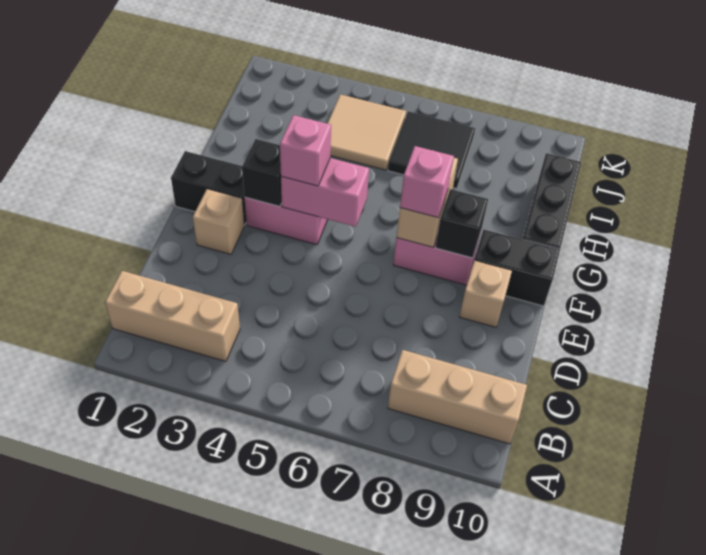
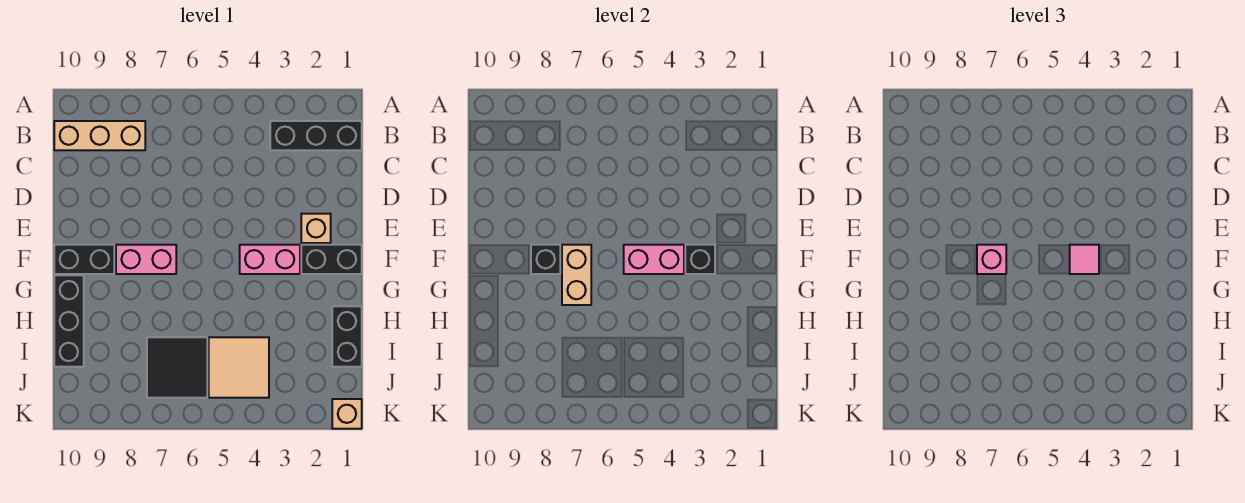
tan 1x3 brick [105,271,240,361] -> black 1x3 brick [270,121,362,150]
tan 1x1 brick [459,260,512,327] -> tan 1x1 brick moved to [332,399,362,429]
pink 1x1 brick [280,115,331,186] -> pink 1x1 tile [1070,245,1099,274]
none -> black 1x2 brick [332,306,362,367]

